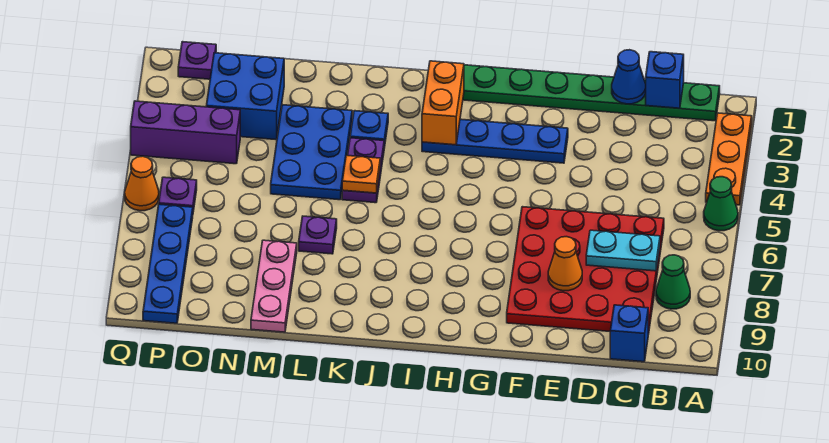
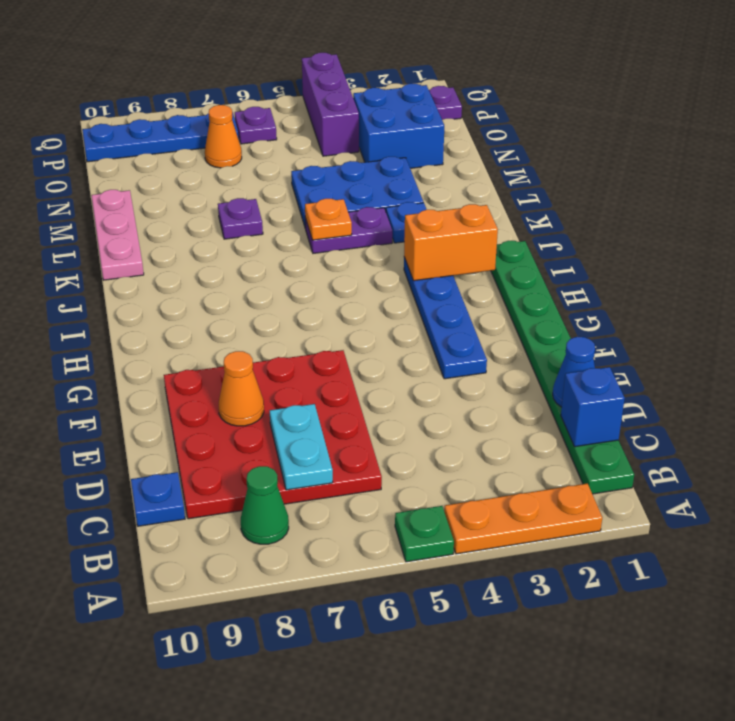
green 1x1 cone [704,177,738,231] -> green 1x1 plate [395,506,454,562]
blue 1x1 brick [610,305,648,362] -> blue 1x1 plate [131,472,185,526]
pink 1x3 plate [251,240,297,332] -> pink 1x3 plate turned to [91,190,144,280]
orange 1x1 cone [125,156,159,211] -> orange 1x1 cone moved to [205,105,242,168]

